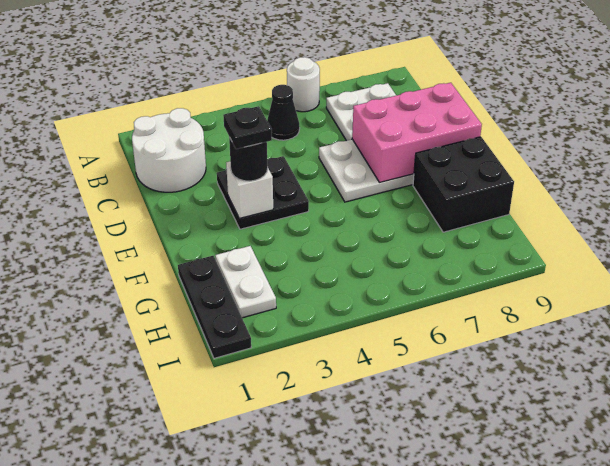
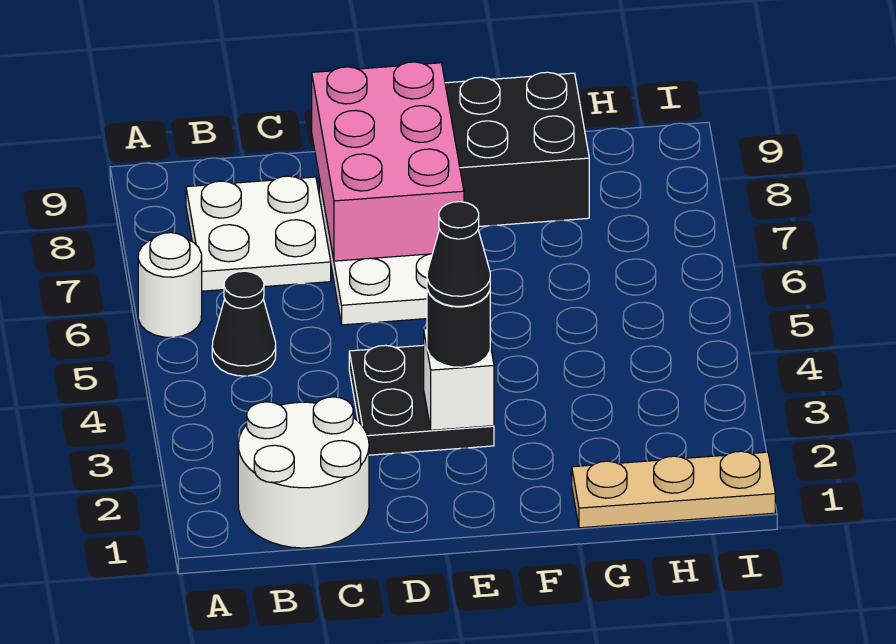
black 1x1 plate [223,106,272,149] -> black 1x1 cone [427,202,490,306]
black 1x3 plate [178,256,251,358] -> tan 1x3 plate [572,451,775,528]
white 1x2 plate [215,246,276,318] -> none

